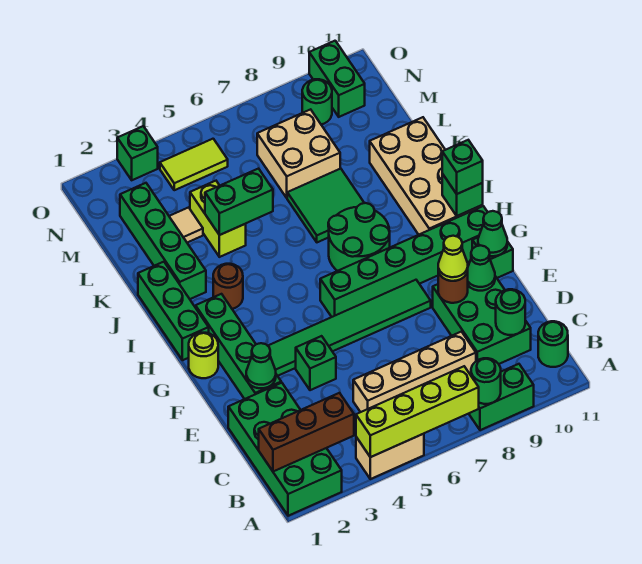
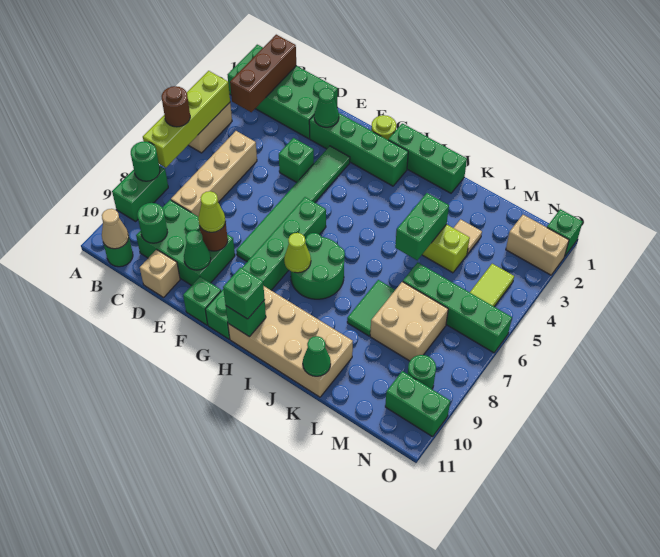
none -> tan 1x1 cone [102,209,129,249]
none -> tan 1x1 brick [140,250,180,297]
green 1x1 cone [478,211,507,256] -> green 1x1 cone moved to [303,336,331,376]
none -> lime 1x1 cone [284,233,311,273]
brown 1x1 round brick [213,264,243,309] -> brown 1x1 round brick moved to [162,86,190,127]
green 1x4 brick [120,183,206,299] -> green 1x4 brick moved to [403,262,512,353]
green 2x2 tile [287,168,364,242] -> green 1x2 tile [347,280,395,336]
none -> tan 1x2 brick [506,215,569,275]
green 1x1 brick [117,126,158,180] -> green 1x1 brick moved to [547,209,583,256]

